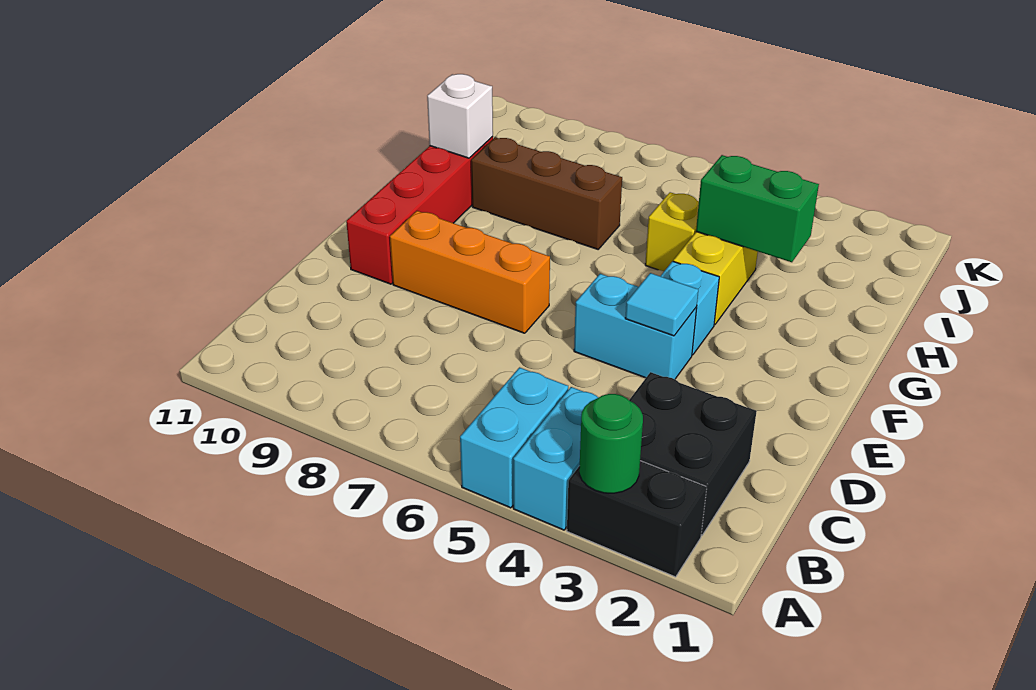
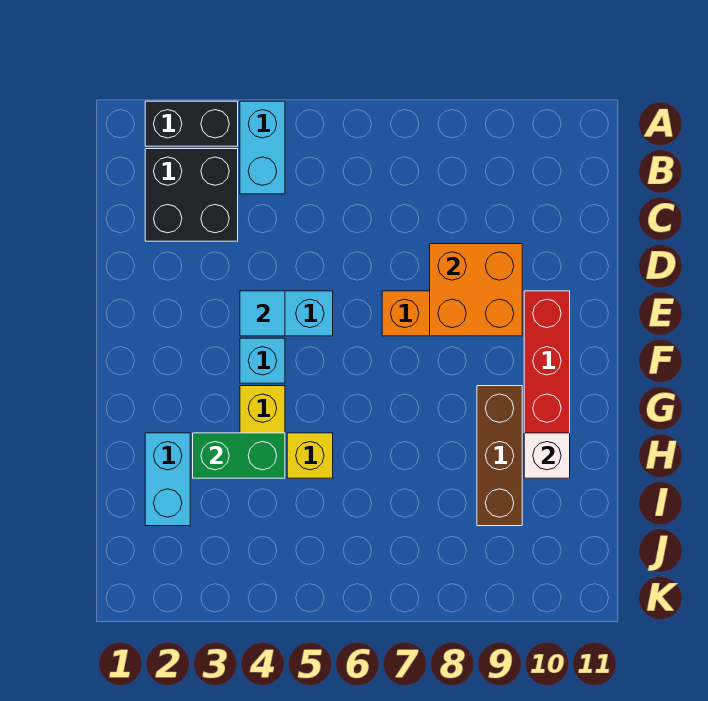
green 1x1 round brick [579,394,643,493] -> none
cyan 1x2 brick [460,367,568,508] -> cyan 1x2 brick moved to [145,433,190,526]
none -> orange 2x2 brick [430,244,522,336]
brown 1x3 brick [471,137,622,249] -> brown 1x3 brick turned to [477,386,522,526]

